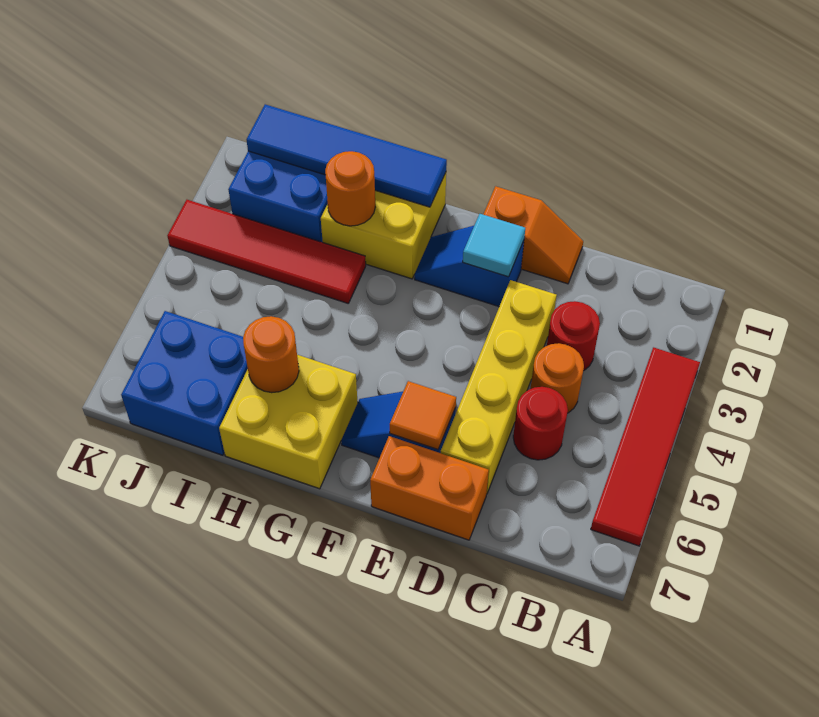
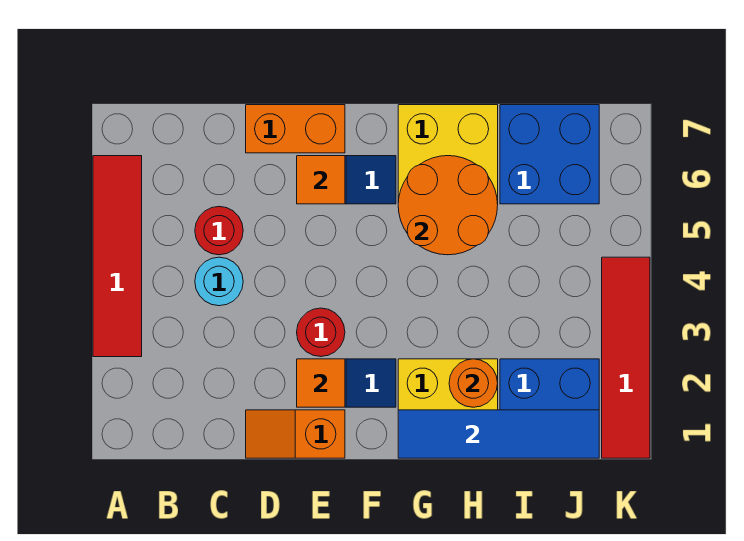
red 1x1 round brick [547,301,600,371] -> red 1x1 round brick moved to [297,308,345,357]
orange 1x1 round brick [530,343,584,413] -> cyan 1x1 round brick [195,257,243,306]
yellow 1x4 brick [441,280,557,494] -> none
cyan 1x1 tile [463,214,525,277] -> orange 1x1 tile [297,359,345,407]
red 1x4 tile [167,200,366,303] -> red 1x4 tile turned to [602,257,650,458]
orange 1x1 round brick [243,316,299,393] -> orange 2x2 round brick [398,156,498,255]

